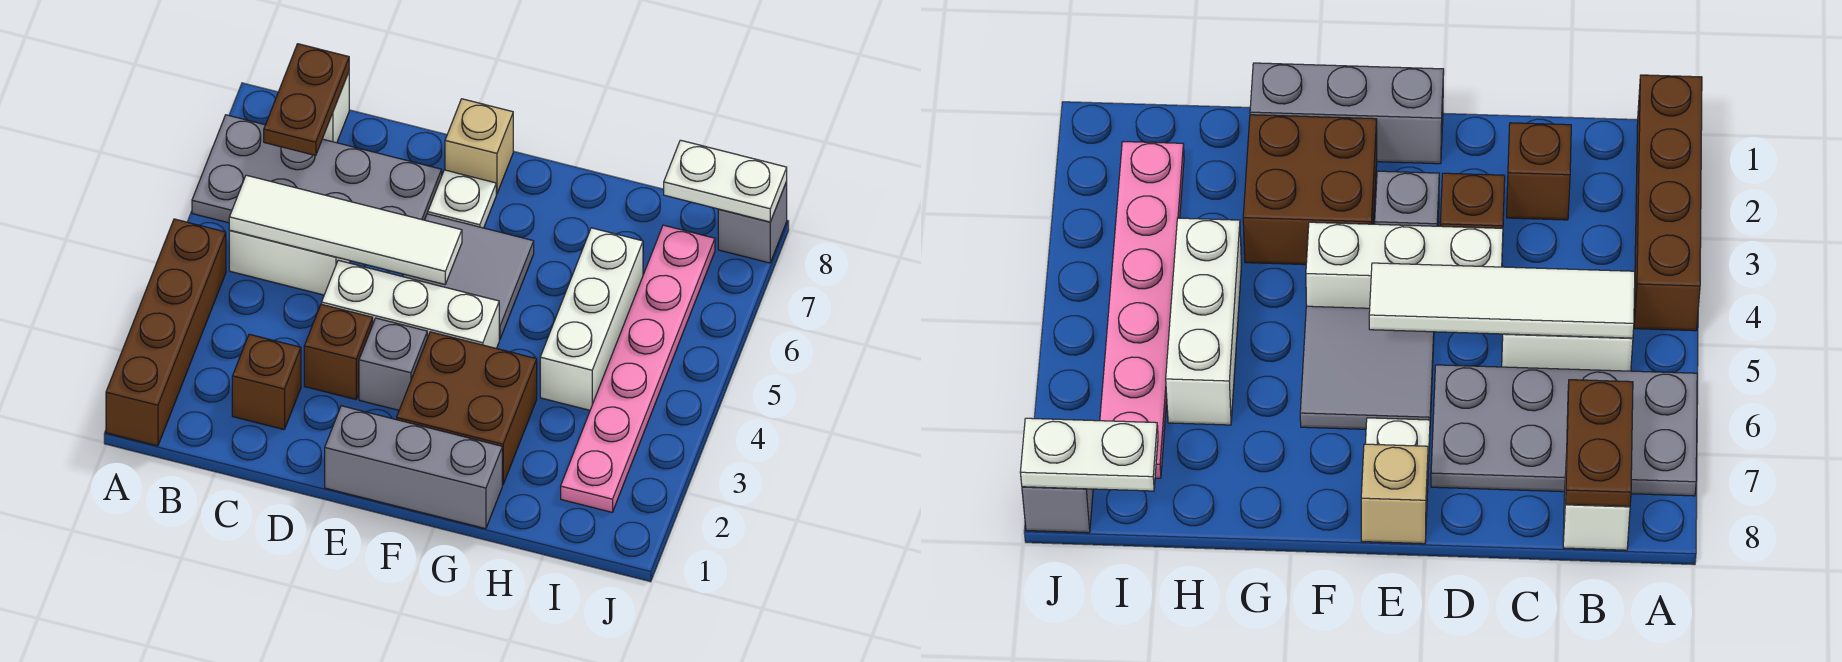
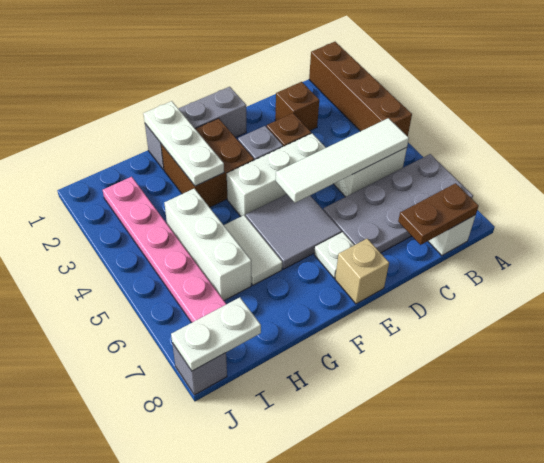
brown 1x2 plate [264,44,349,156] -> brown 1x2 plate turned to [398,183,479,245]
none -> white 1x3 plate [143,101,224,186]
none -> white 1x2 tile [224,215,282,285]

